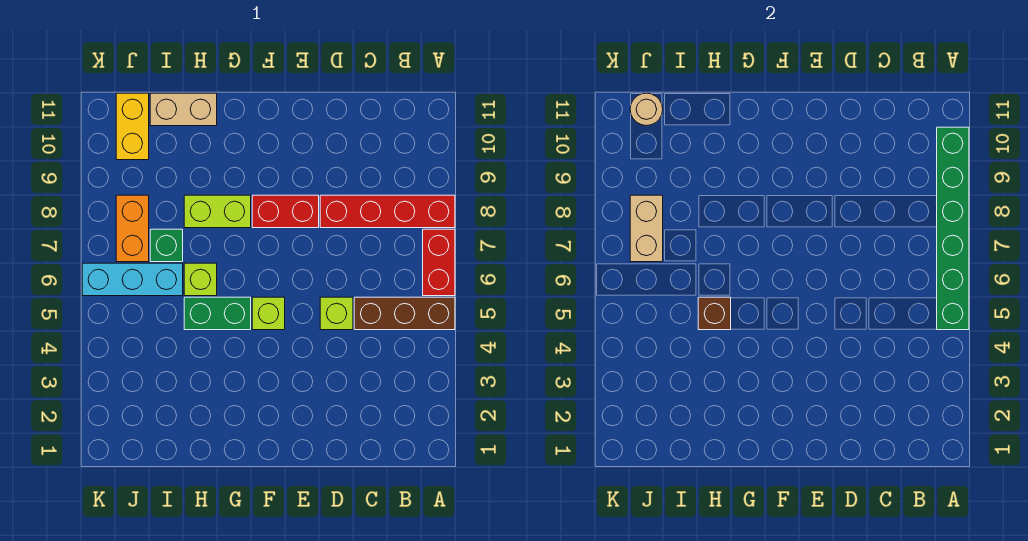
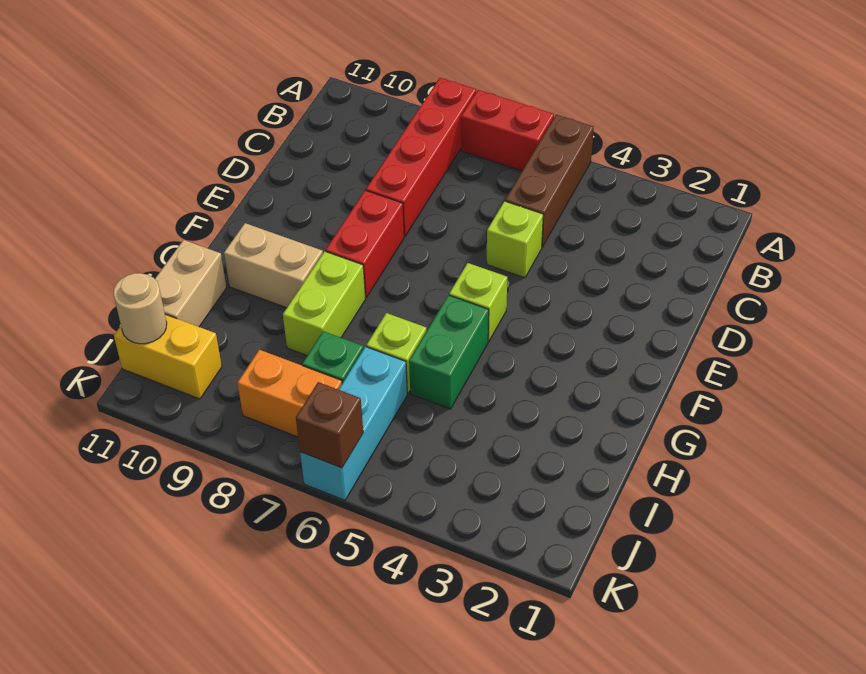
green 1x6 brick [937,127,969,330] -> none
brown 1x1 brick [698,297,731,330] -> brown 1x1 brick moved to [296,382,363,468]
tan 1x2 brick [630,195,663,262] -> tan 1x2 brick moved to [224,223,323,308]

